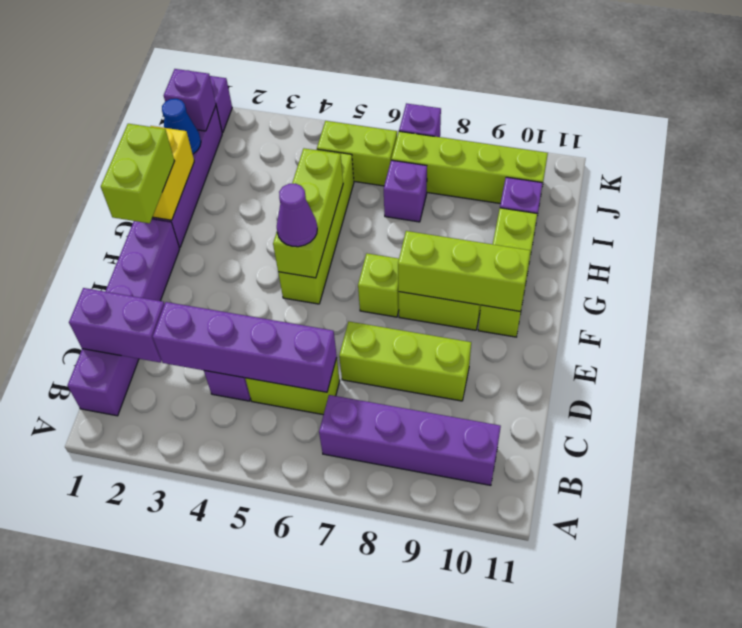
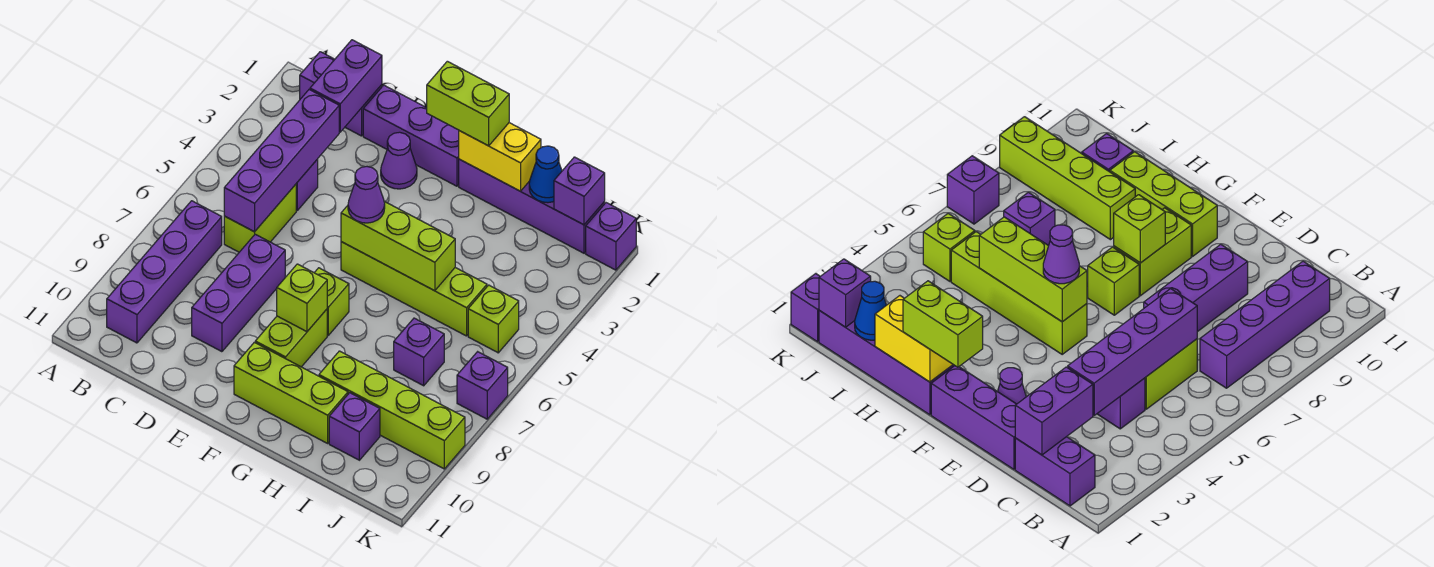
lime 1x3 brick [339,322,471,401] -> purple 1x3 brick [192,234,285,352]
none -> purple 1x1 cone [381,132,417,189]
lime 1x3 brick [398,231,530,311] -> lime 1x1 brick [277,264,327,332]
lime 1x2 brick [317,121,397,186] -> lime 1x1 brick [468,285,519,353]
lime 1x4 brick [391,131,548,204] -> lime 1x4 brick turned to [319,351,465,469]

